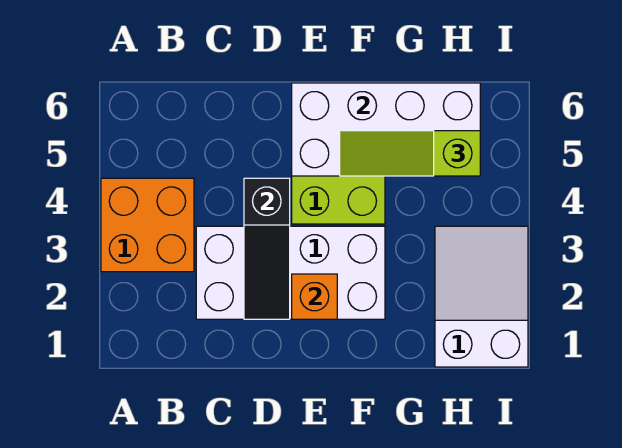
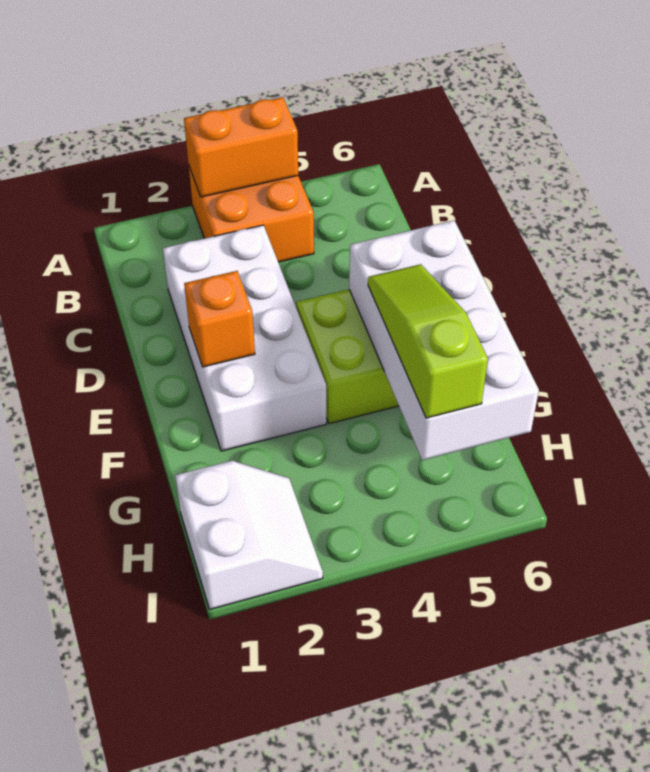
none -> orange 1x2 brick [184,97,298,197]
black 1x3 slope [244,178,290,319] -> none
white 2x3 slope [435,226,528,367] -> white 2x2 slope [175,461,323,609]

